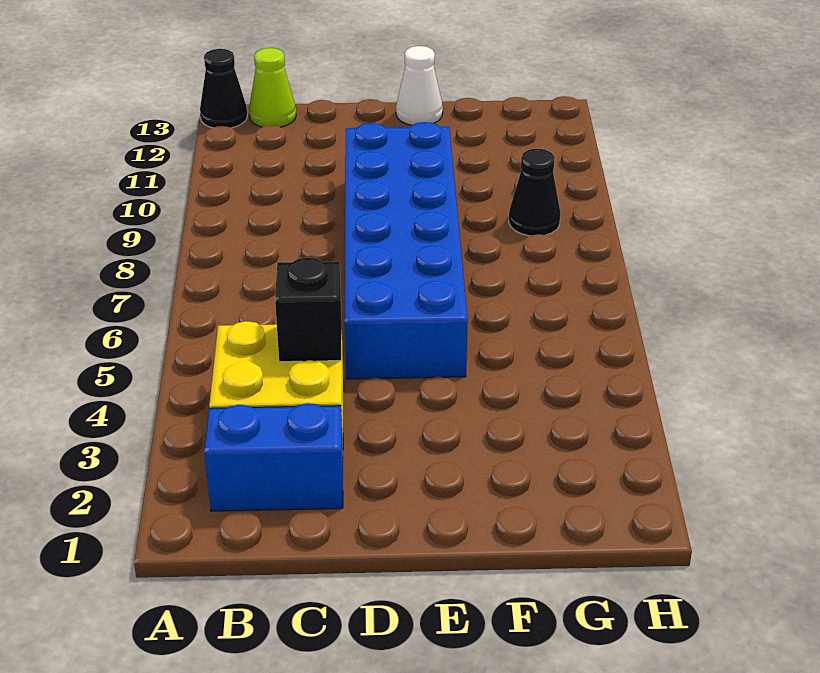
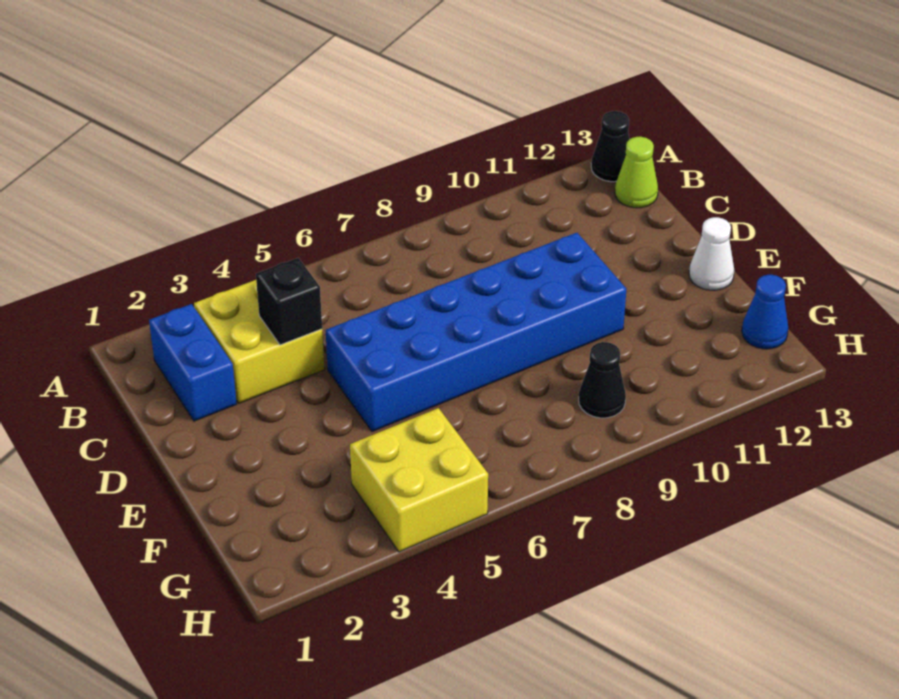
none -> yellow 2x2 brick [350,408,488,552]
none -> blue 1x1 cone [742,275,788,349]

